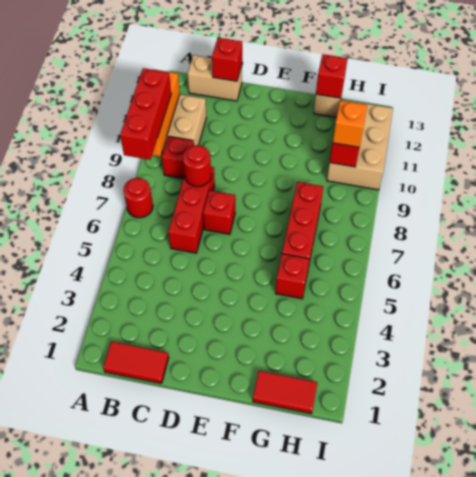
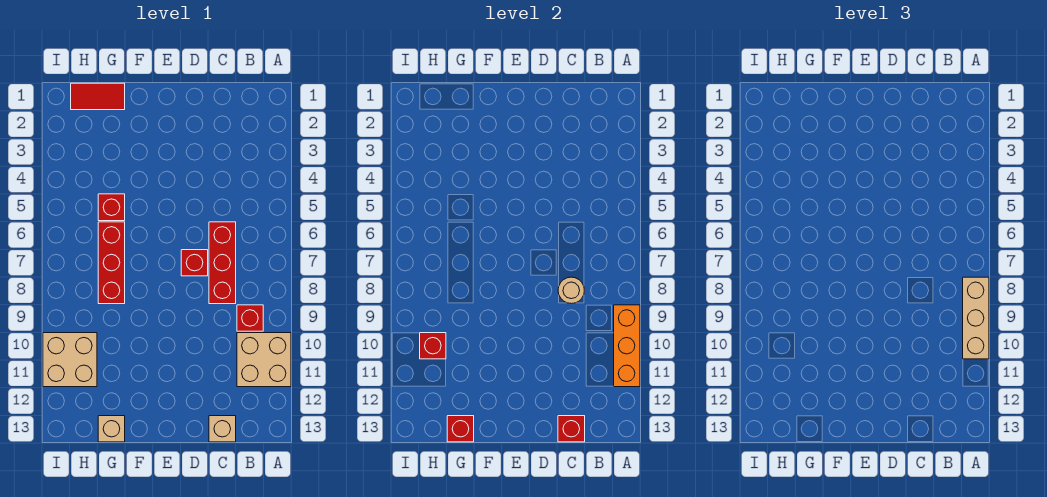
red 1x1 round brick [123,178,153,218] -> none
red 1x3 brick [120,68,171,160] -> tan 1x3 brick [963,277,989,359]
red 1x2 tile [103,342,169,383] -> none
tan 1x2 brick [187,55,242,101] -> tan 1x1 brick [209,416,236,442]
red 1x1 round brick [183,145,211,187] -> tan 1x1 round brick [558,277,584,304]
tan 2x3 brick [327,100,393,190] -> tan 2x2 brick [43,333,97,387]
orange 1x1 brick [333,101,367,147] -> none

